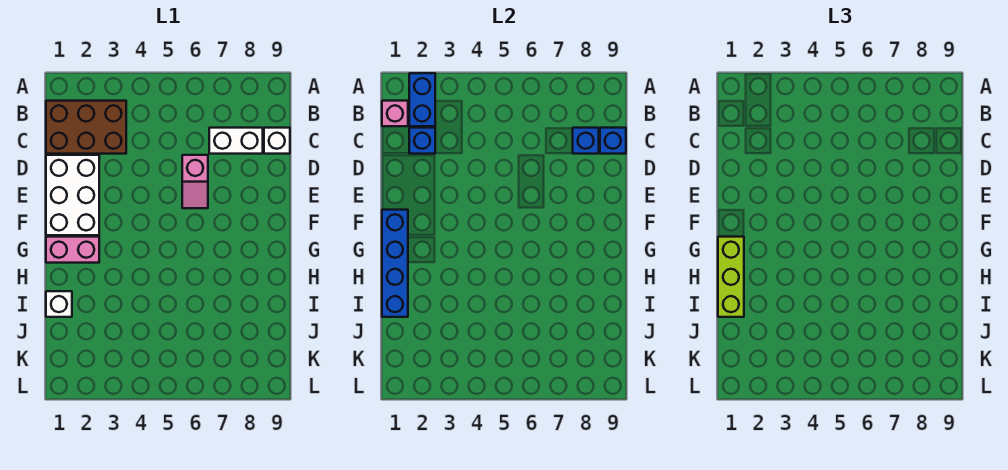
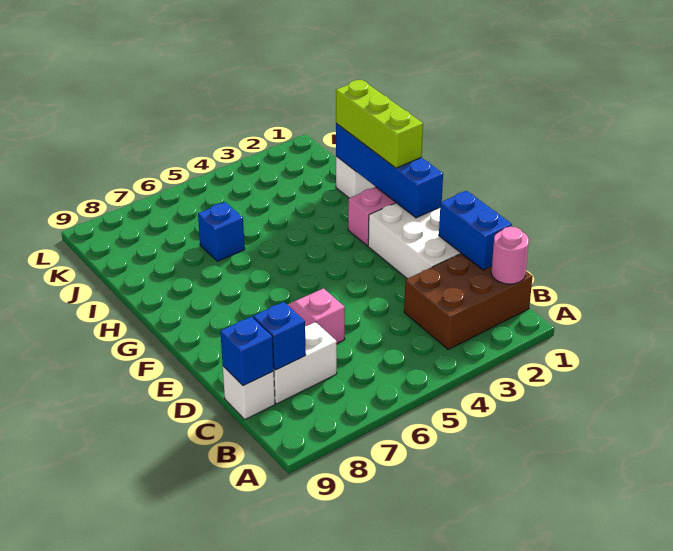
blue 1x2 brick [409,73,435,126] -> blue 1x2 brick moved to [439,191,512,270]
pink 1x1 brick [382,101,408,126] -> pink 1x1 round brick [491,227,529,284]
blue 1x1 brick [409,128,435,154] -> blue 1x1 brick moved to [198,202,245,261]

